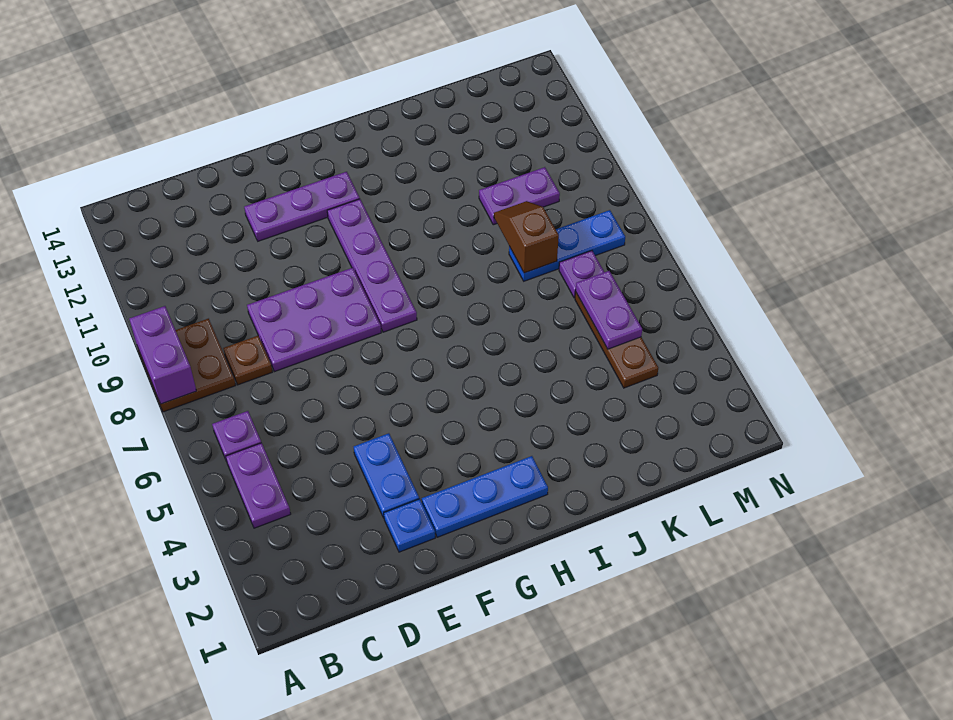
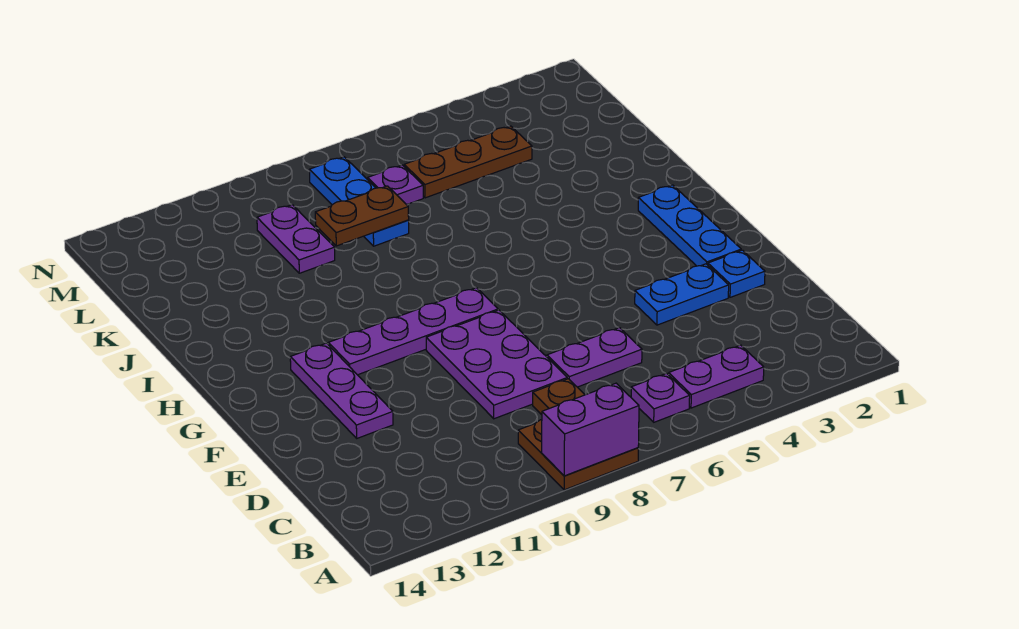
brown 1x2 slope [494,201,559,273] -> brown 1x2 plate [315,186,409,246]
purple 1x2 plate [576,271,642,349] -> purple 1x2 plate moved to [547,328,642,387]

